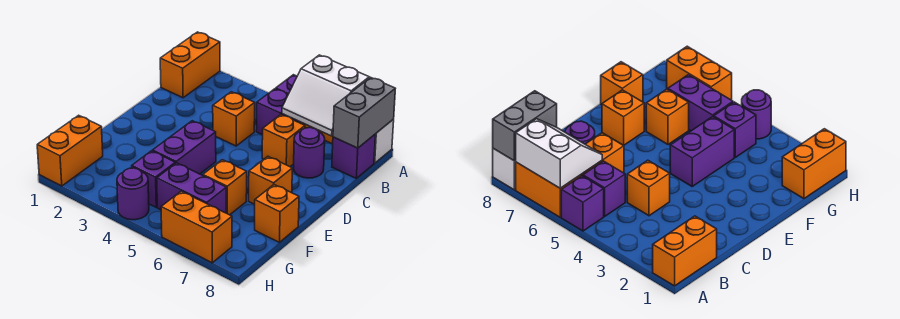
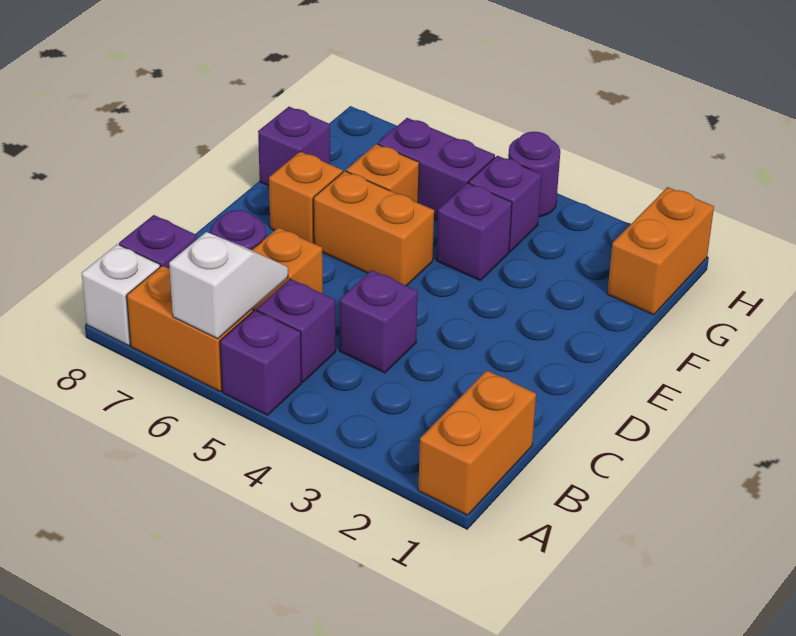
white 2x2 slope [282,55,369,136] -> white 1x2 slope [169,232,288,339]
grey 1x2 brick [333,77,395,148] -> none
orange 1x1 brick [213,92,255,146] -> purple 1x1 brick [340,270,418,373]
purple 1x2 brick [153,121,216,174] -> purple 1x1 brick [436,183,512,280]
orange 1x1 brick [255,185,299,242] -> purple 1x1 brick [258,107,330,186]
orange 1x2 brick [161,191,232,263] -> orange 1x2 brick moved to [314,171,434,286]

